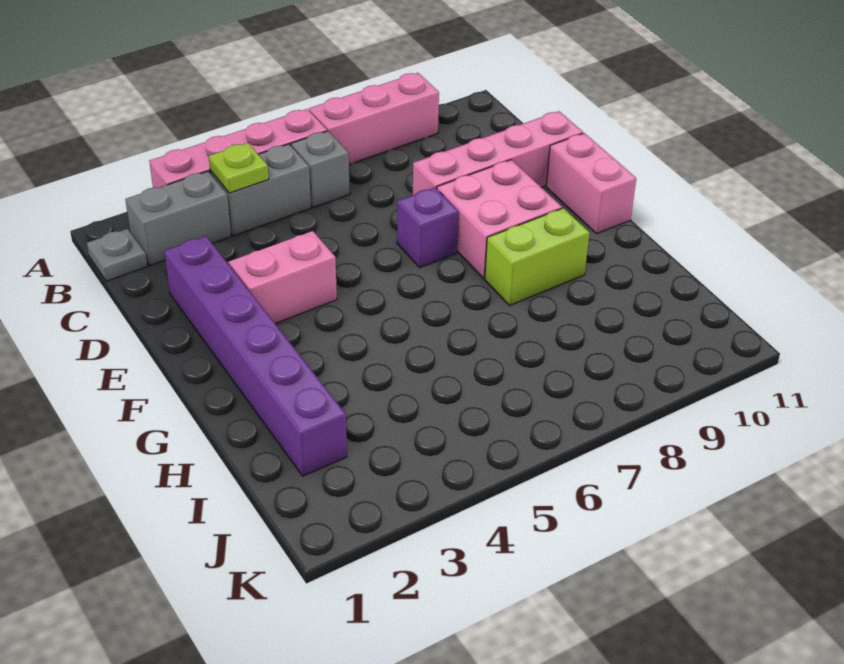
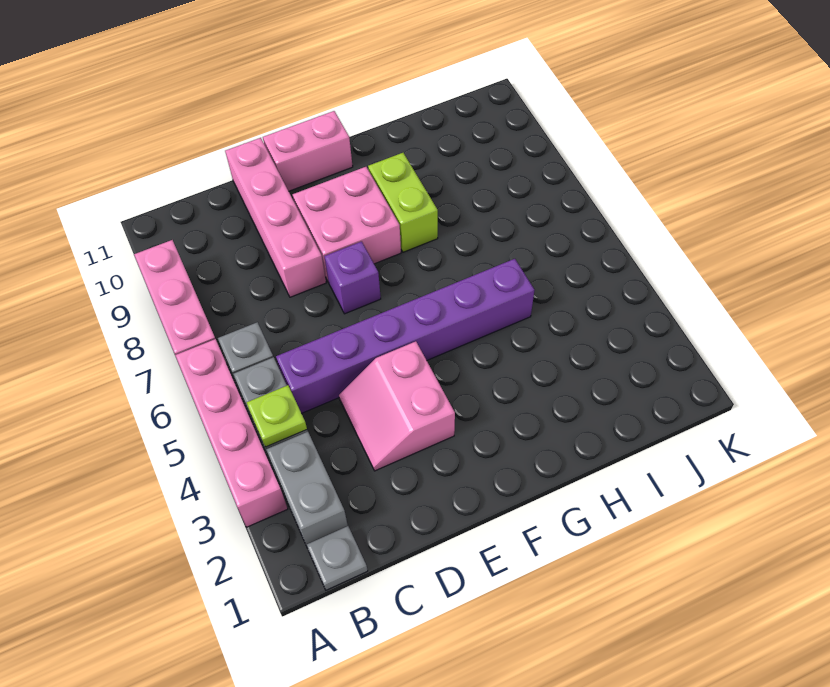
purple 1x6 brick [164,236,347,476] -> purple 1x6 brick moved to [276,259,534,413]

